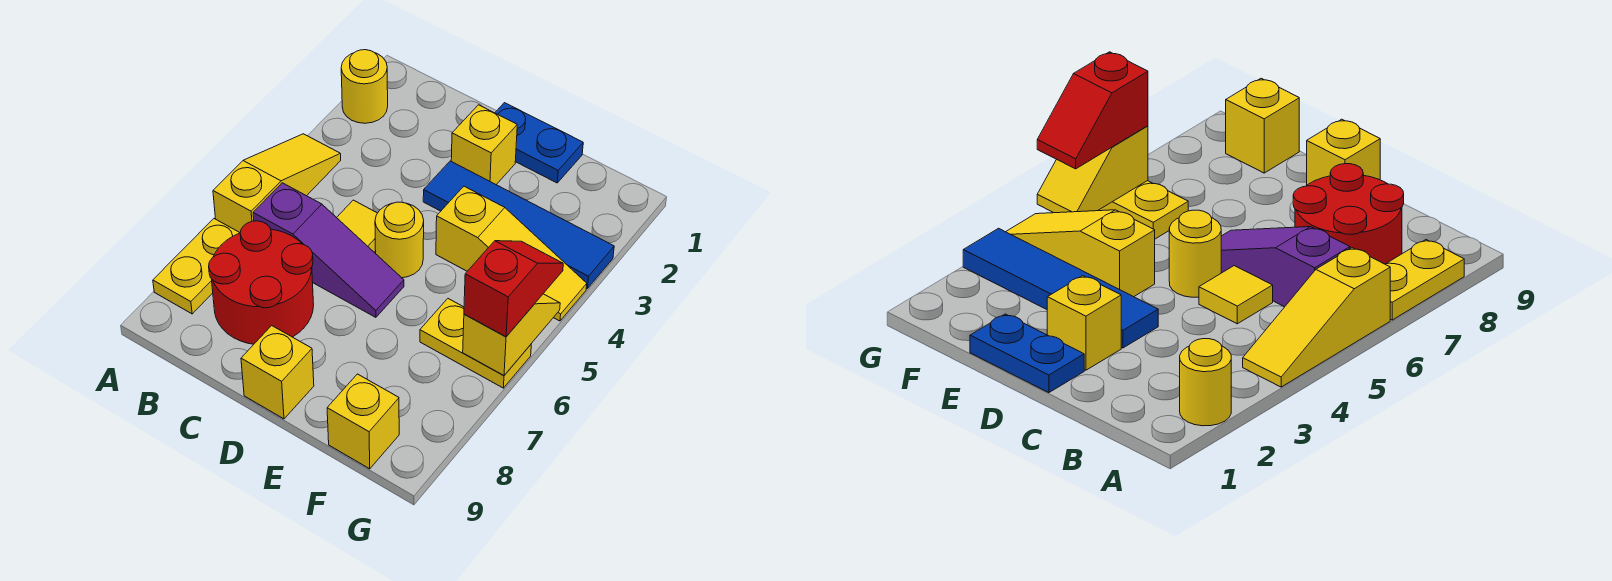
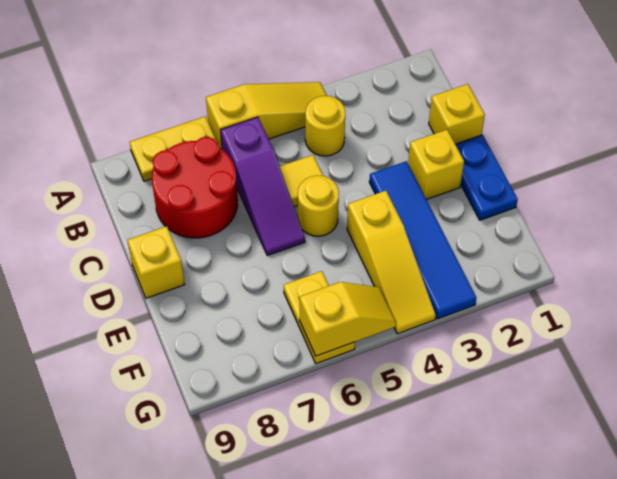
yellow 1x1 round brick [341,50,388,123] -> yellow 1x1 round brick moved to [305,96,345,156]
yellow 1x1 brick [327,374,399,469] -> yellow 1x1 brick moved to [429,84,485,144]
red 1x2 slope [464,241,563,337] -> none

